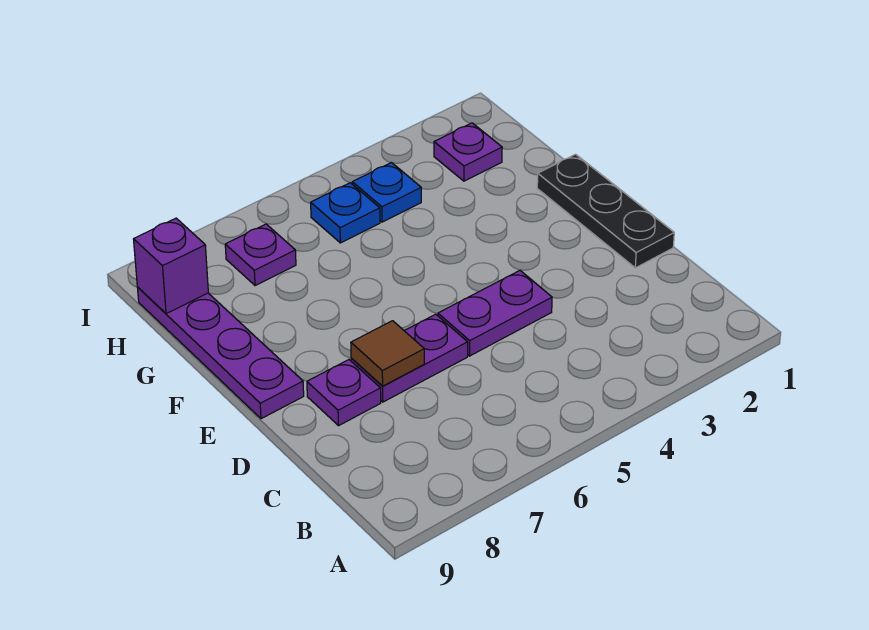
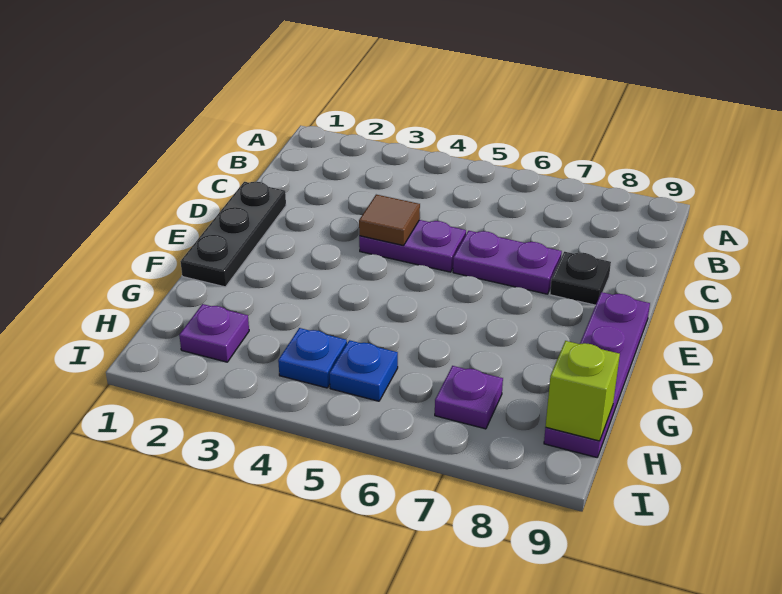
brown 1x1 tile [351,321,424,386] -> brown 1x1 tile moved to [359,195,420,246]
purple 1x1 plate [307,360,381,426] -> black 1x1 plate [550,252,611,305]
purple 1x1 brick [134,218,208,314] -> lime 1x1 brick [546,341,620,441]

